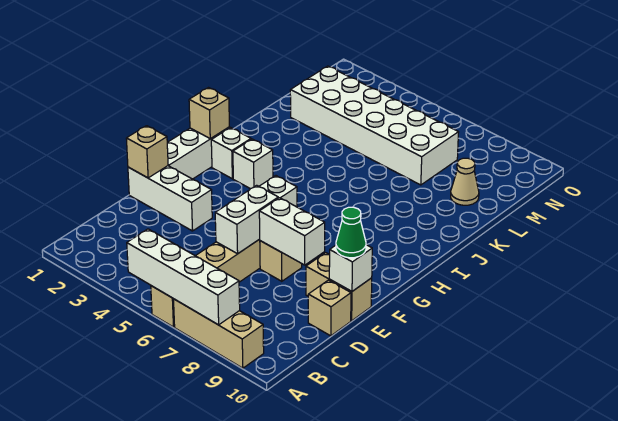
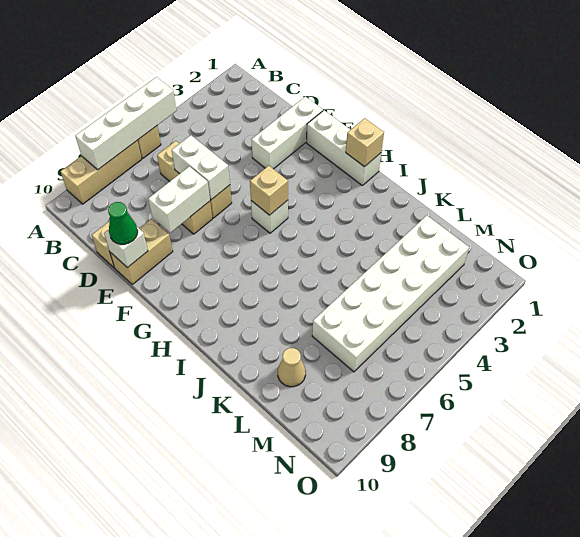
tan 1x1 brick [126,126,168,178] -> tan 1x1 brick moved to [250,166,288,215]
white 1x1 brick [211,128,251,179] -> none
white 1x1 brick [233,139,273,189] -> none

